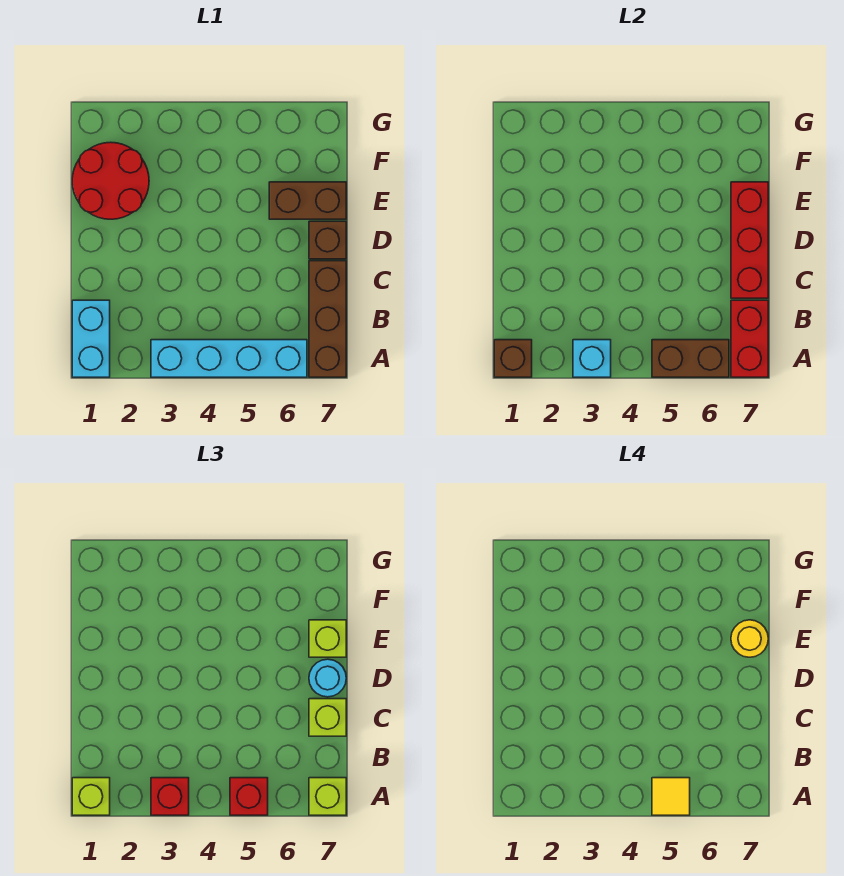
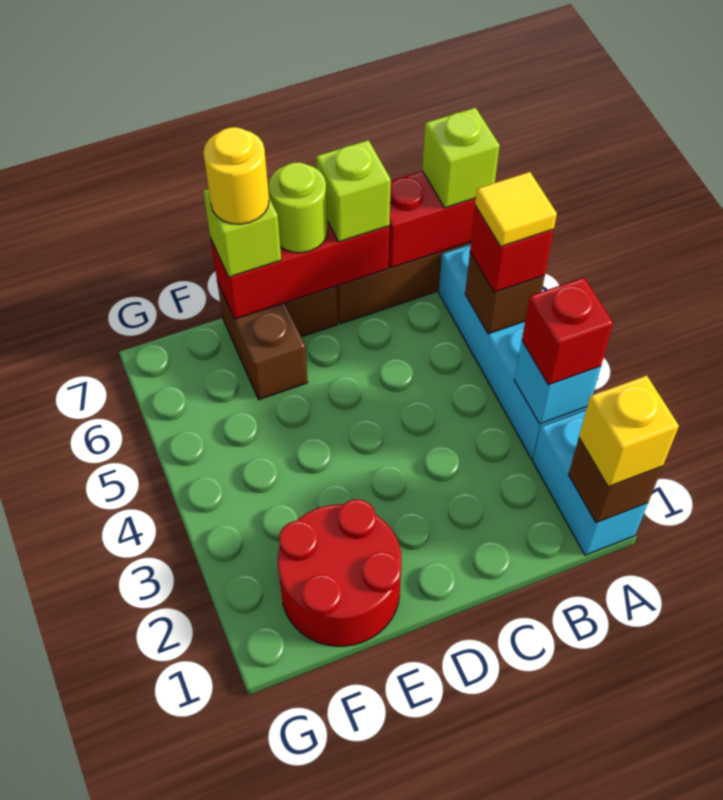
cyan 1x2 brick [72,300,110,377] -> cyan 1x2 brick turned to [533,410,648,555]
lime 1x1 brick [72,778,110,815] -> yellow 1x1 brick [579,376,679,487]
brown 1x2 brick [652,340,729,377] -> brown 1x1 brick [465,253,545,334]
cyan 1x1 round brick [309,659,346,697] -> lime 1x1 round brick [268,162,328,253]

